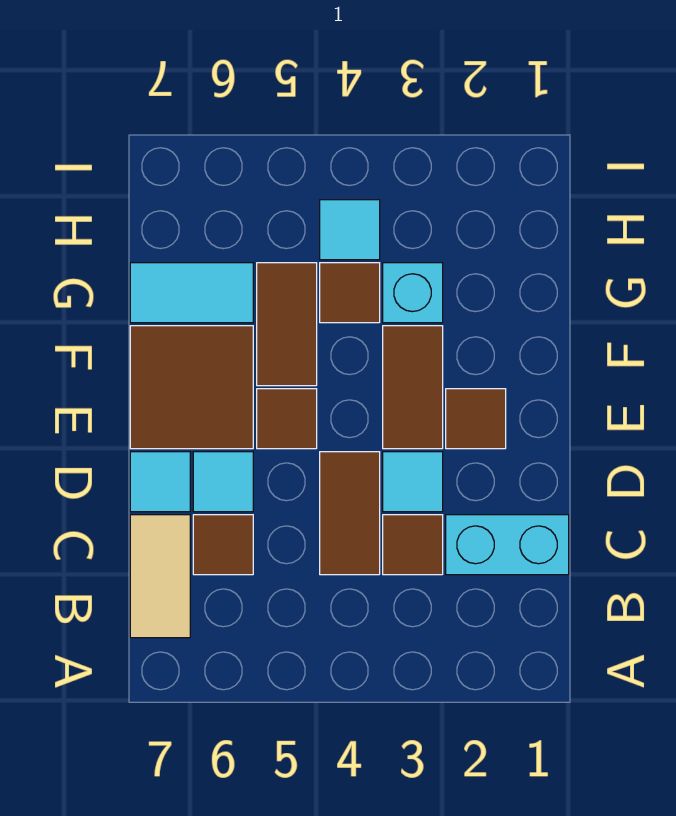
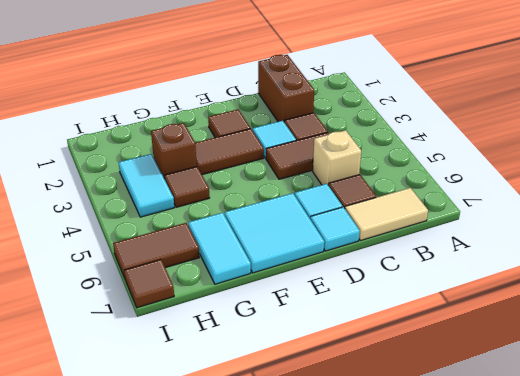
cyan 1x2 brick [446,515,569,575] -> brown 1x2 brick [258,55,314,122]
none -> tan 1x1 brick [313,130,361,185]
brown 1x1 tile [257,389,317,449] -> brown 1x1 tile moved to [124,259,174,308]
brown 2x2 tile [130,326,253,449] -> cyan 2x2 tile [225,193,324,273]
brown 1x2 tile [257,263,317,386] -> brown 1x2 tile moved to [113,223,199,278]
cyan 1x1 brick [383,263,443,323] -> brown 1x1 brick [151,123,197,179]
cyan 1x1 tile [320,200,380,260] -> cyan 1x2 tile [119,154,174,217]

